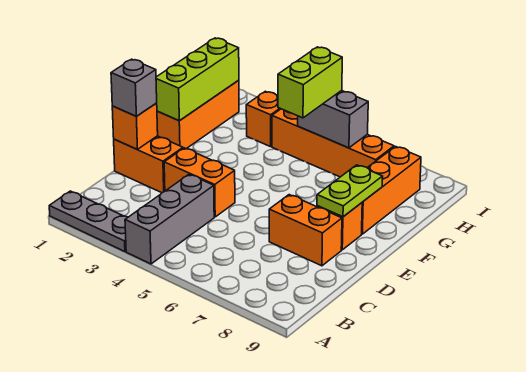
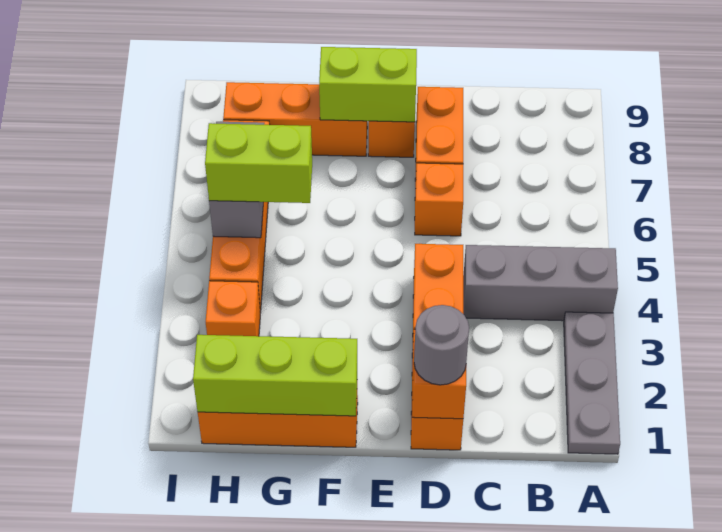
grey 1x1 brick [111,59,157,116] -> grey 1x1 round brick [414,305,469,385]
none -> orange 1x1 brick [415,163,463,236]
lime 1x2 plate [317,165,383,217] -> lime 1x2 brick [319,47,417,122]

